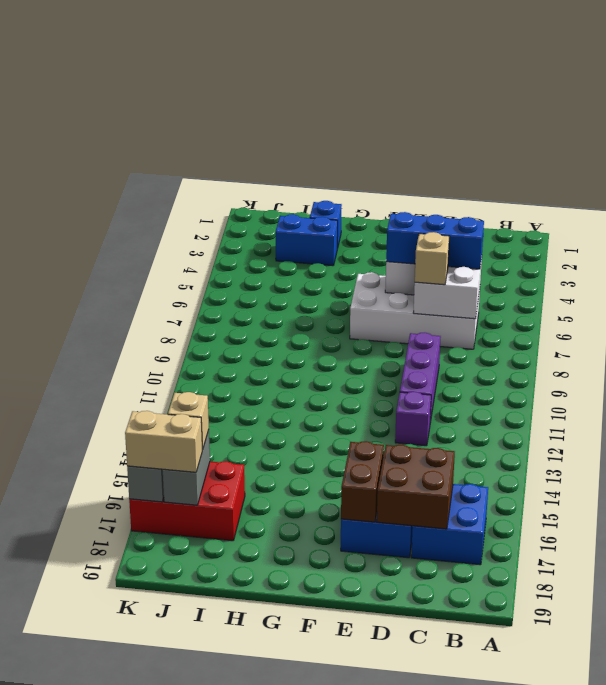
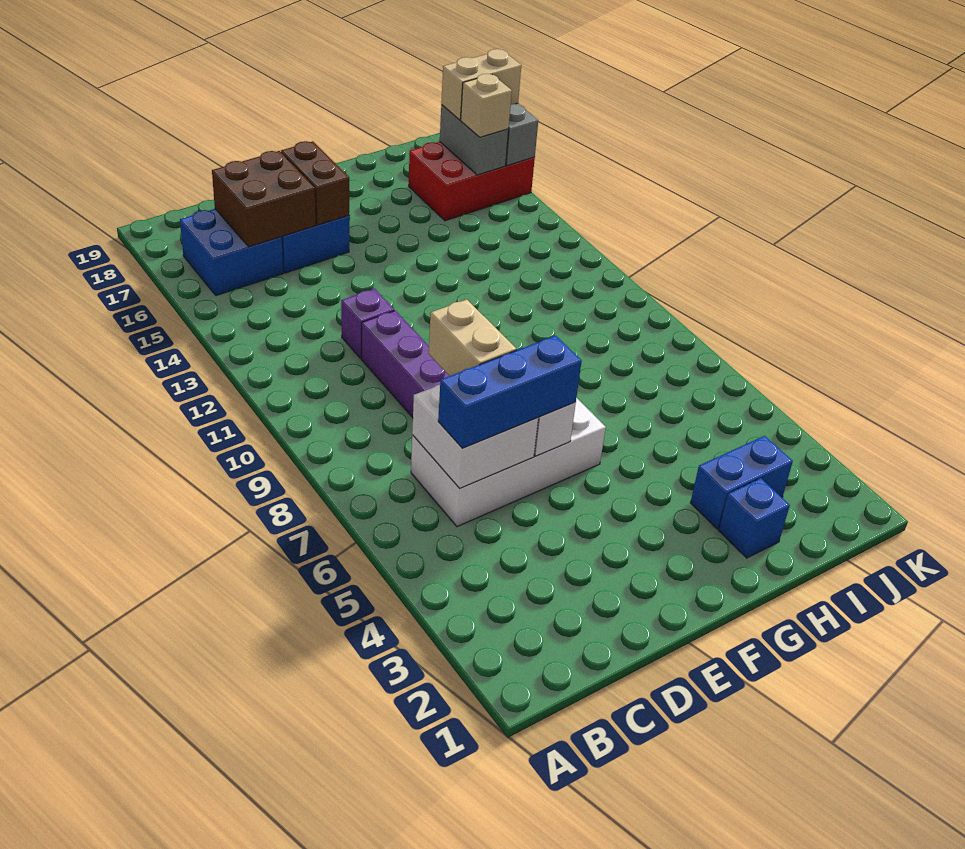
tan 1x1 brick [415,232,449,285] -> tan 1x2 brick [429,300,516,376]

